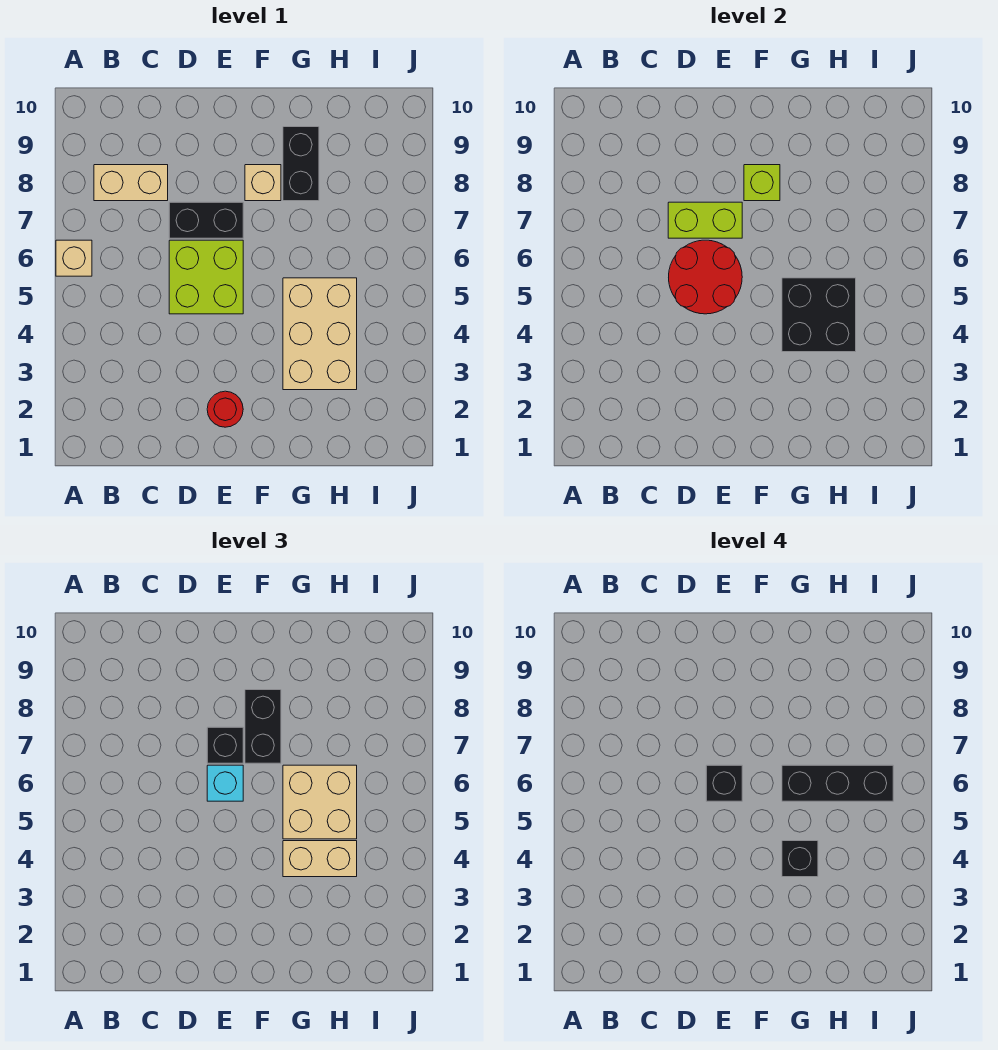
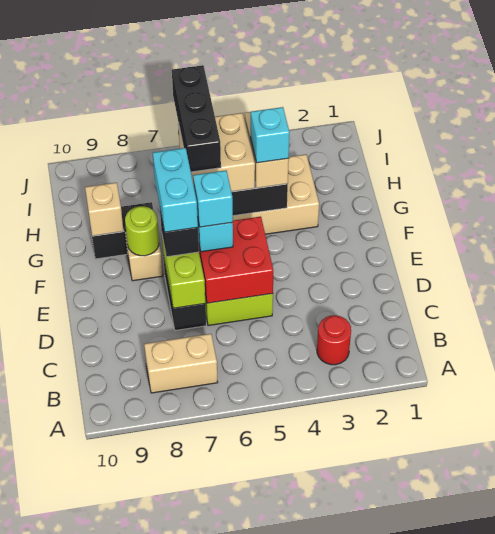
tan 1x1 brick [56,240,92,276] -> tan 1x1 brick moved to [85,183,124,236]
tan 1x2 brick [94,165,168,201] -> tan 1x2 brick turned to [144,334,218,393]
red 2x2 round brick [669,240,742,314] -> red 2x2 brick [199,217,273,303]
red 1x1 round brick [207,391,243,427] -> red 1x1 round brick moved to [317,315,351,365]
black 1x1 brick [706,765,742,801] -> cyan 1x1 brick [193,170,233,227]
none -> cyan 1x2 brick [153,148,198,232]
black 1x2 brick [245,690,281,763] -> none
lime 1x1 brick [744,165,780,201] -> lime 1x1 round brick [125,206,159,256]
black 1x1 brick [782,841,818,877] -> cyan 1x1 brick [251,107,290,163]

